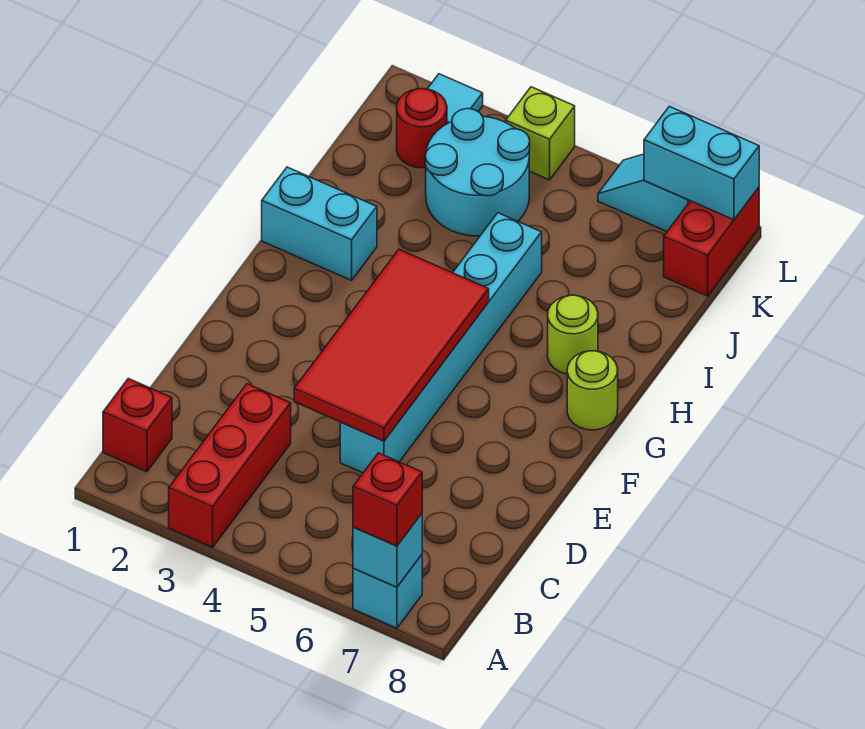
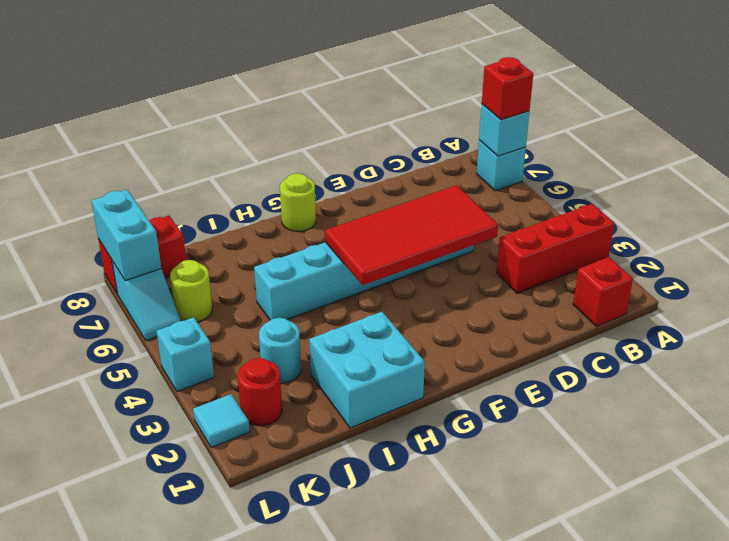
cyan 1x2 brick [262,167,377,280] -> cyan 2x2 brick [309,312,425,428]
lime 1x1 round brick [548,295,598,374] -> lime 1x1 round brick moved to [170,260,212,322]
cyan 2x2 round brick [425,109,530,236] -> cyan 1x1 round brick [259,318,301,383]
lime 1x1 brick [506,87,575,180] -> cyan 1x1 brick [156,317,214,391]

